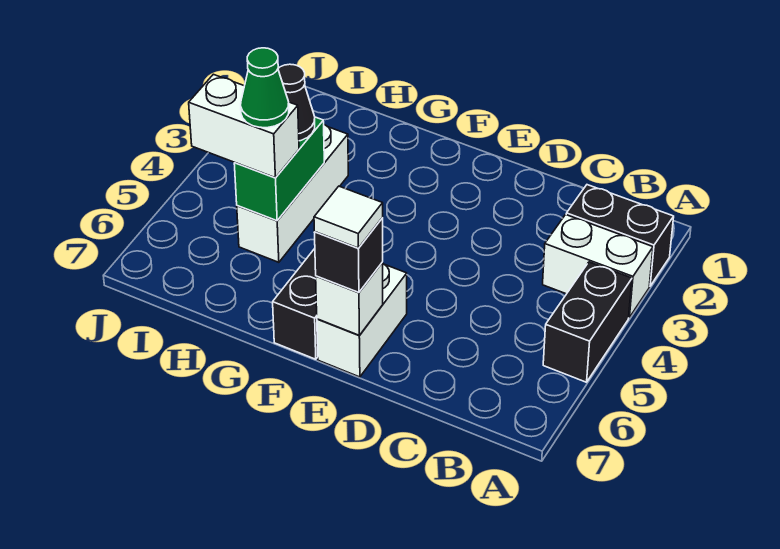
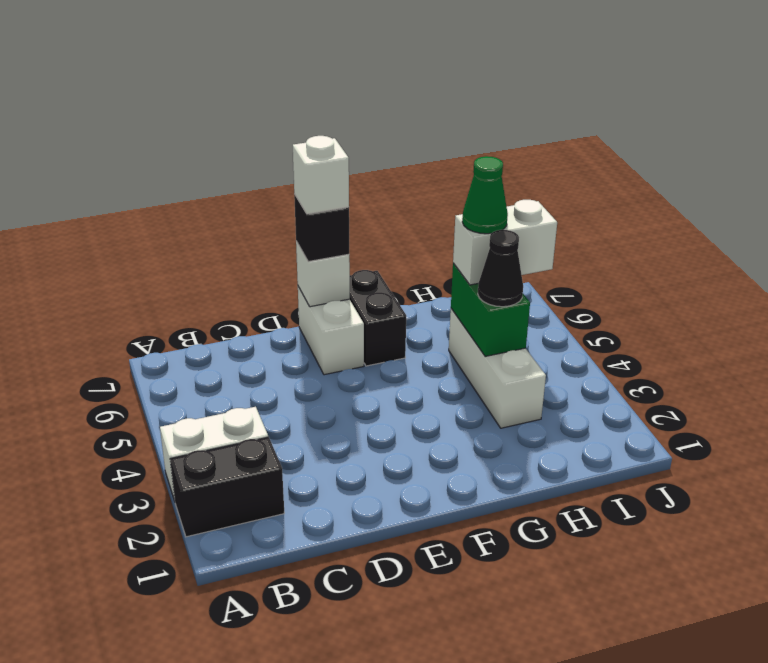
black 1x2 brick [543,262,632,382] -> none
white 1x1 tile [314,186,383,248] -> white 1x1 brick [293,136,349,214]

